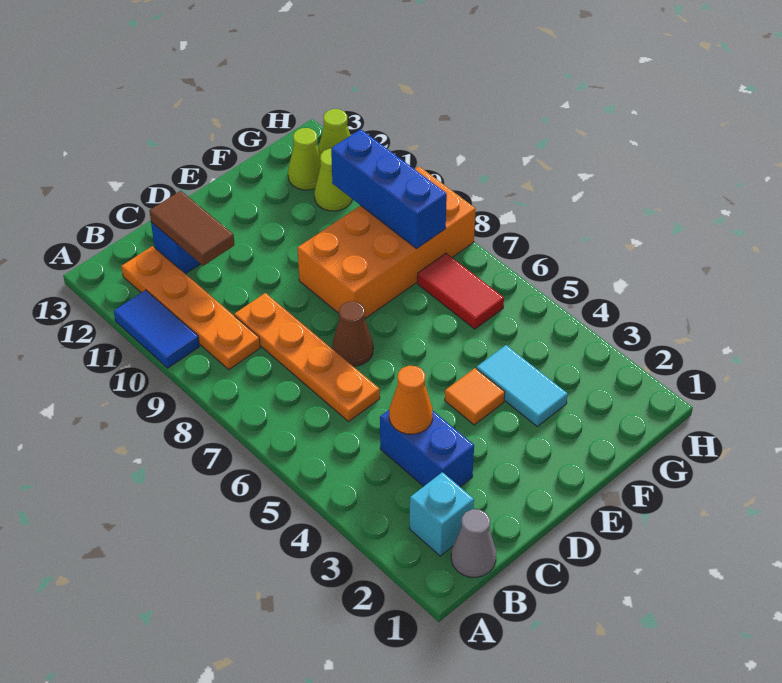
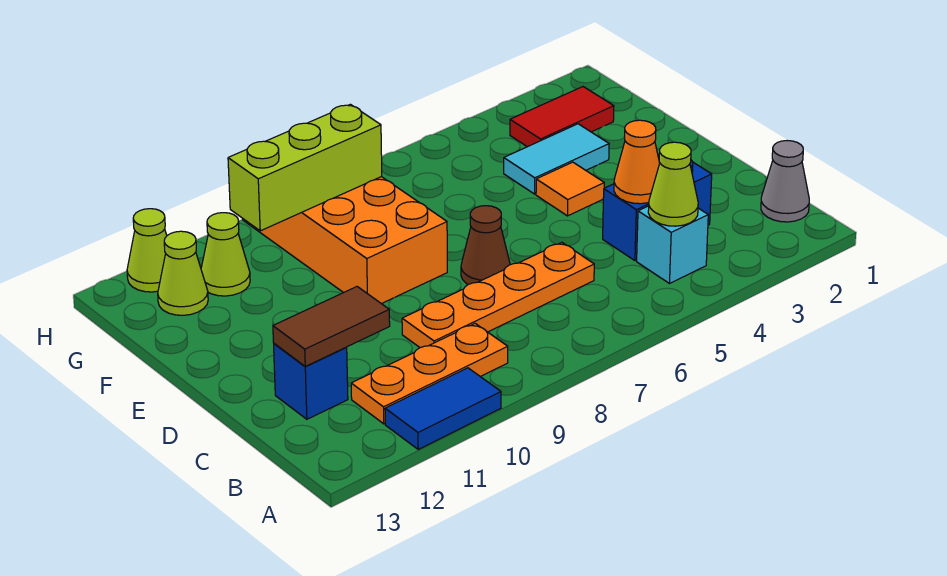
cyan 1x1 brick [409,472,474,556] -> cyan 1x1 brick moved to [637,206,708,283]
none -> lime 1x1 cone [648,142,698,226]
orange 1x4 plate [121,246,260,370] -> orange 1x3 plate [351,324,508,424]
red 1x2 tile [417,253,504,329] -> red 1x2 tile moved to [510,87,614,147]
blue 1x3 brick [331,129,447,249] -> lime 1x3 brick [228,104,382,231]

